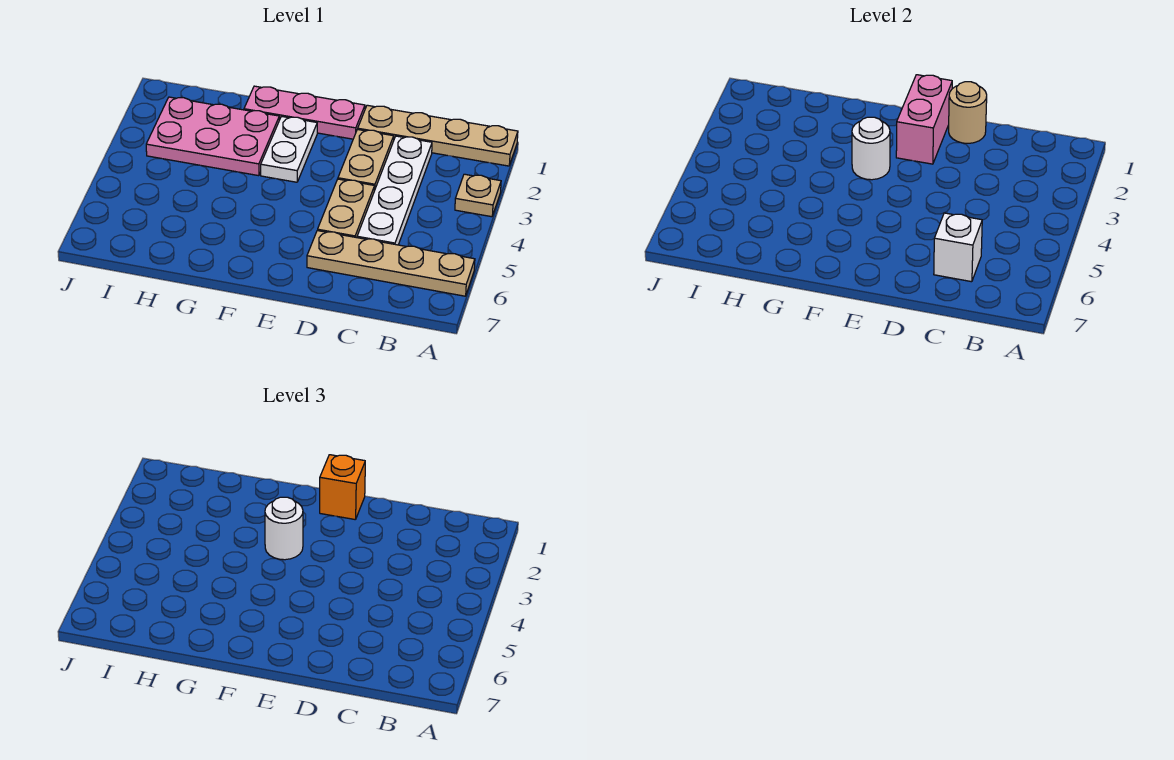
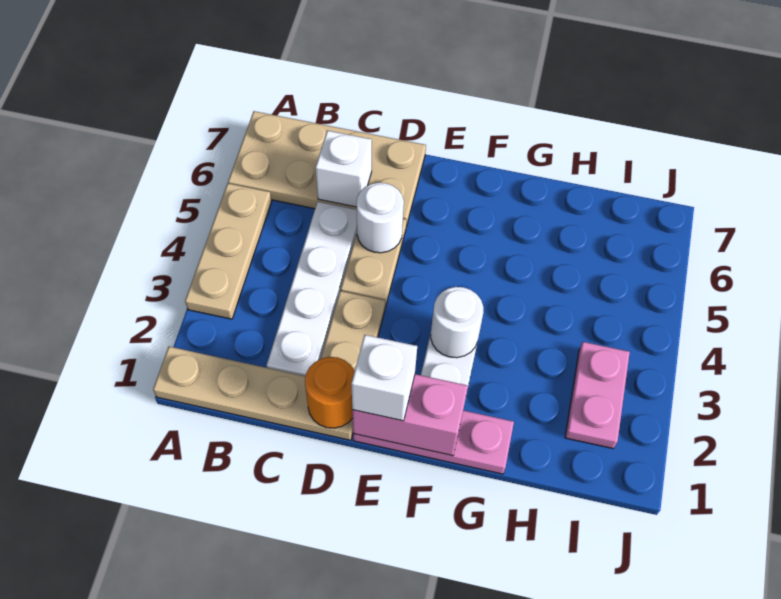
tan 1x1 plate [455,174,501,217] -> tan 1x3 plate [185,183,272,319]
tan 1x4 plate [307,231,475,296] -> tan 2x4 plate [228,111,426,227]
tan 1x1 round brick [949,82,987,143] -> orange 1x1 round brick [305,357,355,428]
pink 1x2 brick [896,75,952,164] -> pink 1x2 brick turned to [352,374,468,456]
orange 1x1 brick [320,455,365,520] -> white 1x1 brick [351,335,417,421]
white 1x1 round brick [265,497,303,560] -> white 1x1 round brick moved to [356,183,404,253]
pink 2x3 plate [146,97,279,176] -> pink 1x2 plate [565,342,630,448]

